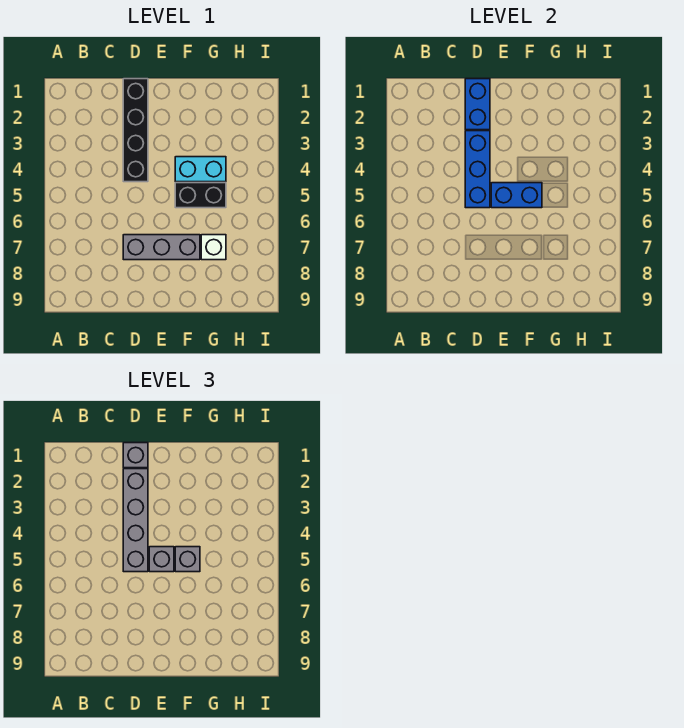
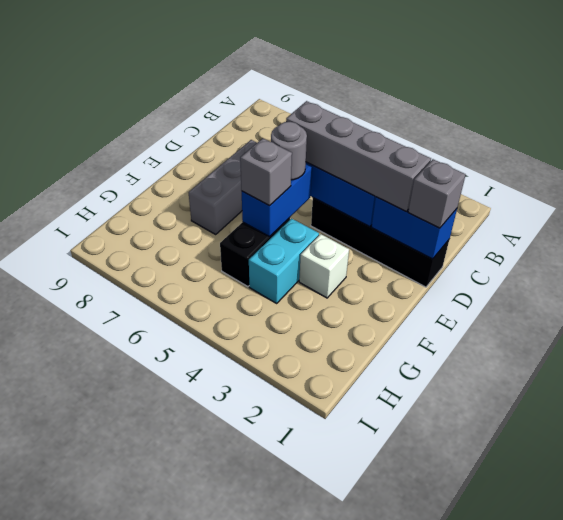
grey 1x1 brick [149,547,174,572] -> grey 1x1 round brick [271,122,307,180]
white 1x1 brick [201,235,226,260] -> white 1x1 brick moved to [299,234,349,298]

